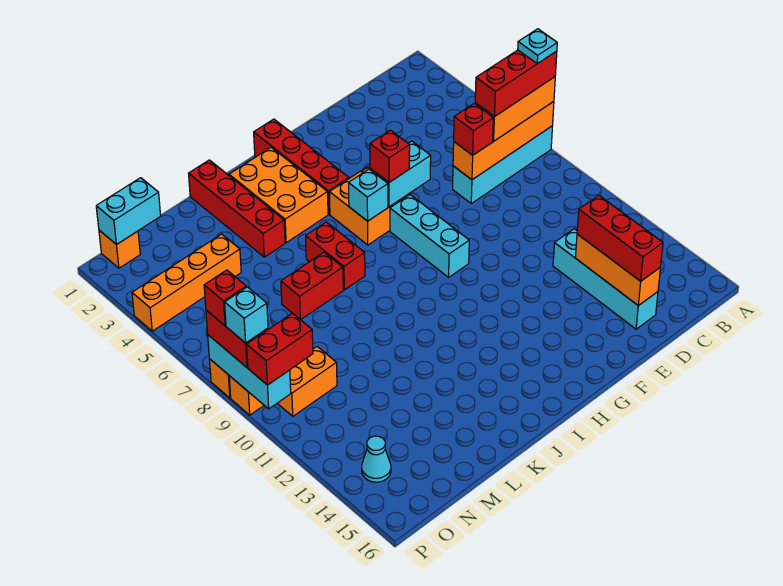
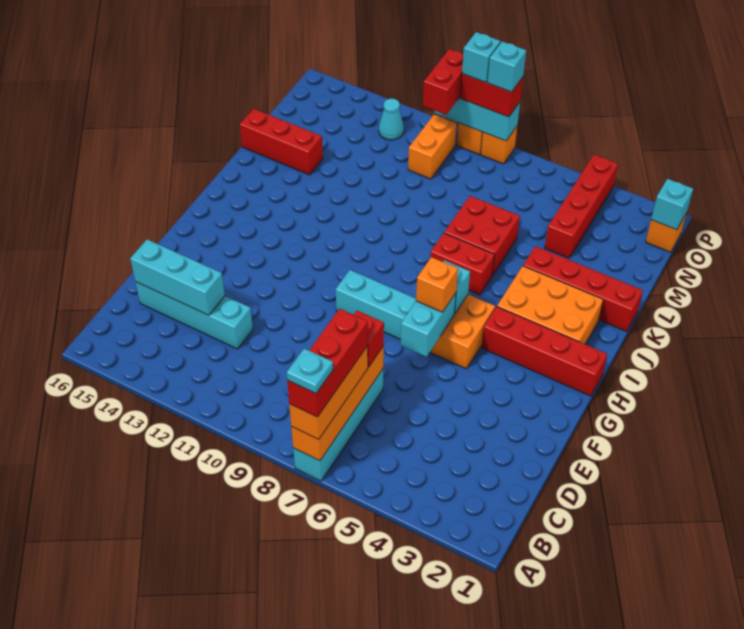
orange 1x3 brick [575,234,660,306] -> cyan 1x3 brick [130,239,225,315]
red 1x3 brick [577,195,663,281] -> red 1x3 brick moved to [240,109,323,175]
red 1x1 brick [370,130,410,182] -> orange 1x1 brick [416,257,458,312]
red 1x2 brick [281,252,343,320] -> red 2x2 brick [444,196,520,275]
orange 1x4 brick [132,234,241,331] -> red 1x4 brick [545,155,618,258]
cyan 1x2 brick [96,178,161,245] -> cyan 1x1 brick [651,179,693,230]
cyan 1x1 cone [362,436,391,482] -> cyan 1x1 cone moved to [379,98,404,140]
red 1x1 brick [204,270,246,326] -> cyan 1x1 brick [487,42,526,92]

